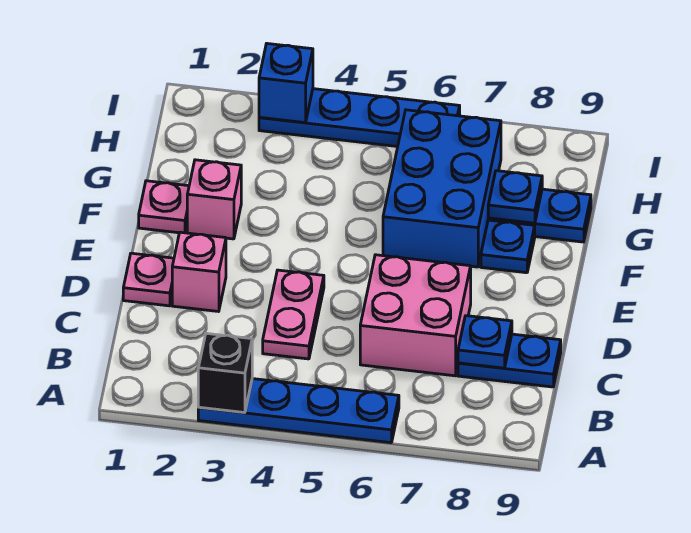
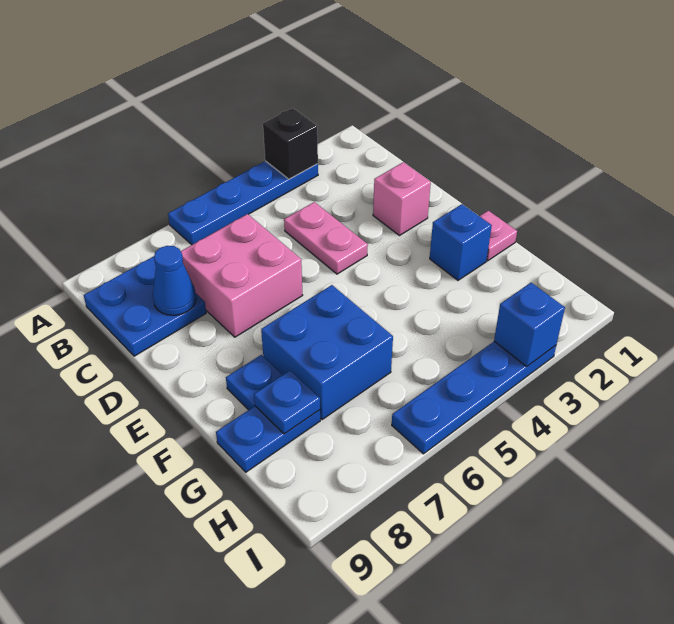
blue 1x2 plate [458,334,561,387] -> blue 2x2 plate [84,256,206,356]
blue 1x1 plate [458,316,512,368] -> blue 1x1 cone [153,246,196,315]
pink 1x1 plate [123,253,174,306] -> none
pink 1x1 brick [187,160,241,239] -> blue 1x1 brick [430,204,492,280]
blue 2x3 brick [383,110,501,267] -> blue 2x2 brick [261,285,393,420]

